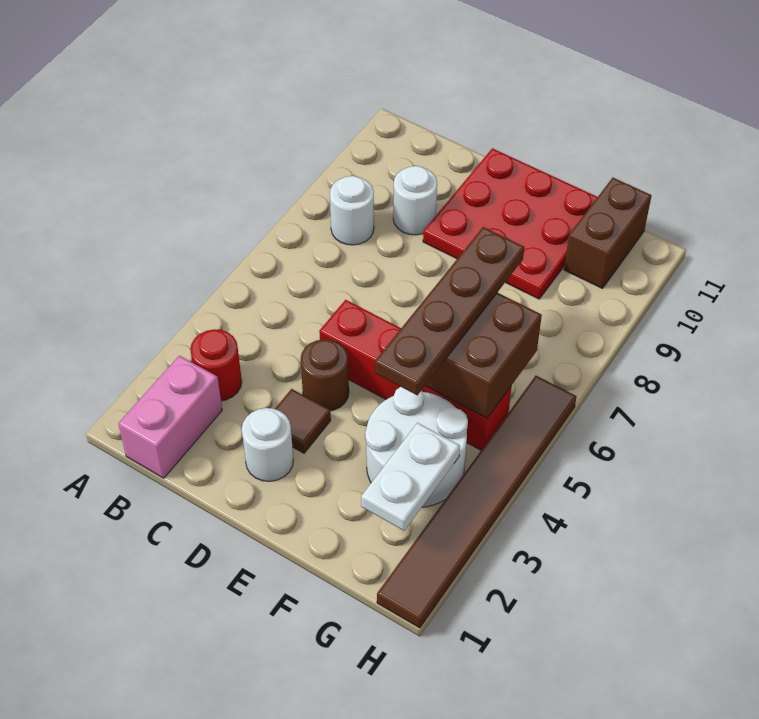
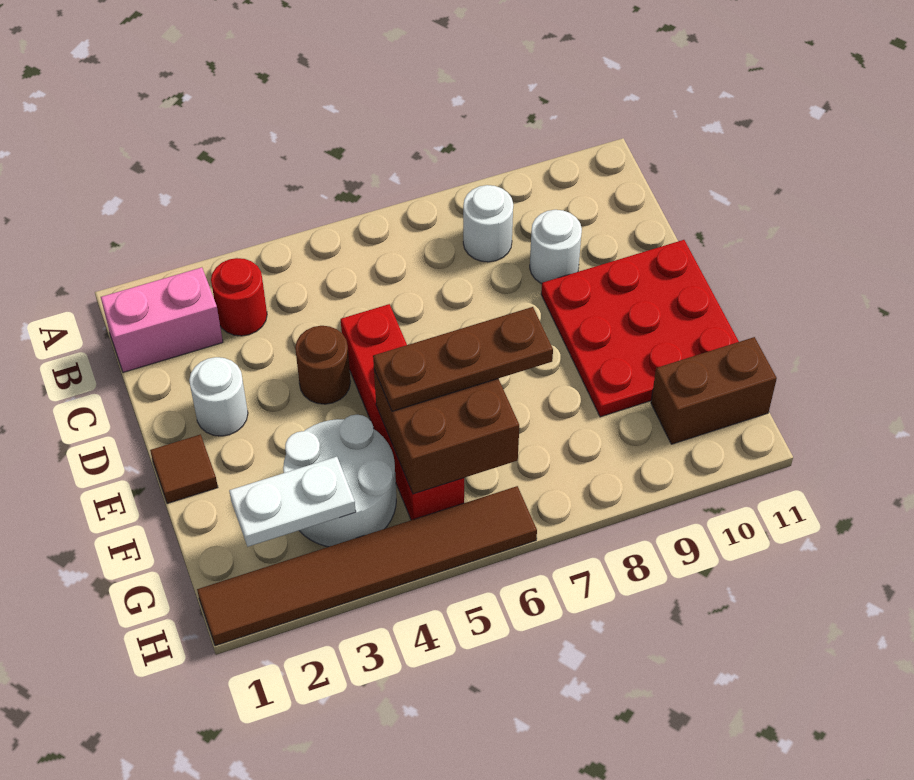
brown 1x1 tile [275,389,331,453] -> brown 1x1 tile moved to [150,434,218,503]
brown 1x4 plate [375,227,524,395] -> brown 1x3 plate [373,307,553,411]

